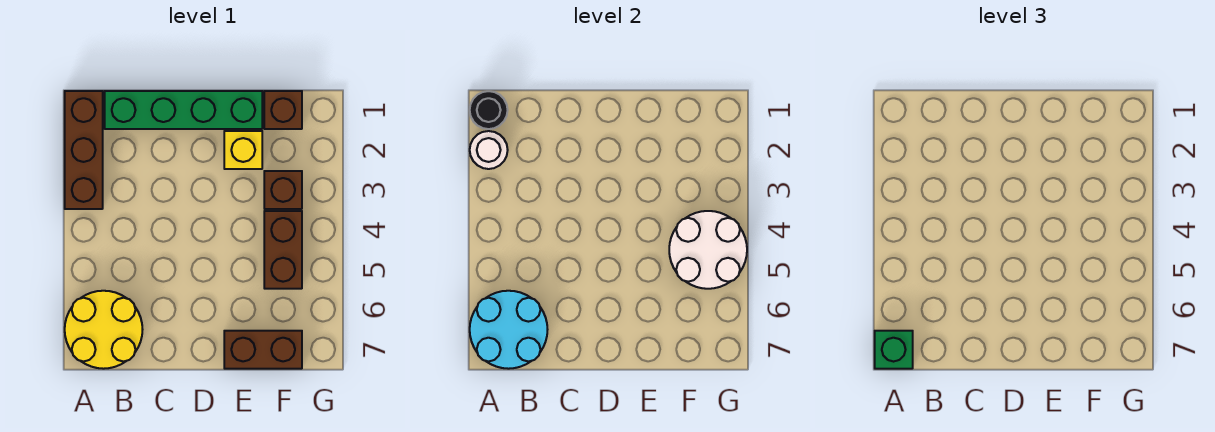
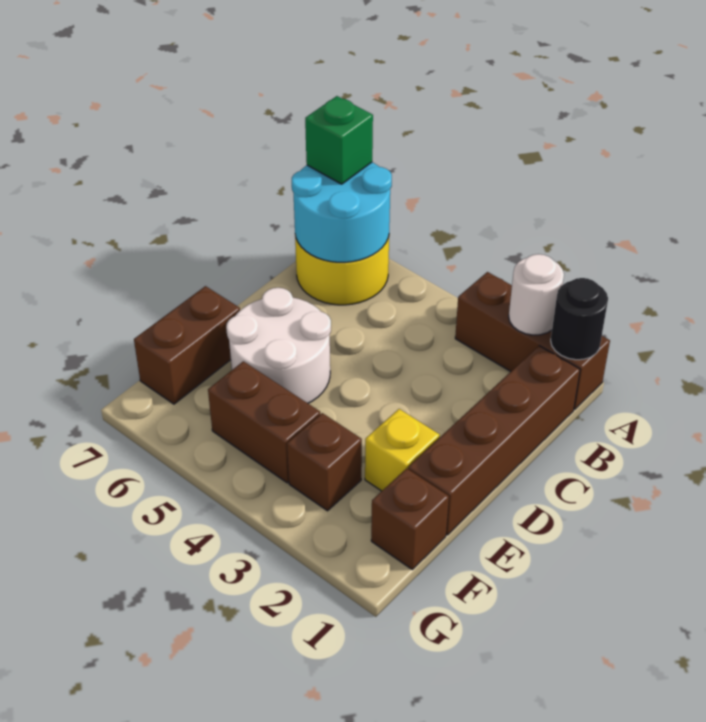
green 1x4 brick [105,91,262,129] -> brown 1x4 brick [408,346,580,535]
white 2x2 round brick [669,211,747,289] -> white 2x2 round brick moved to [226,288,331,403]

